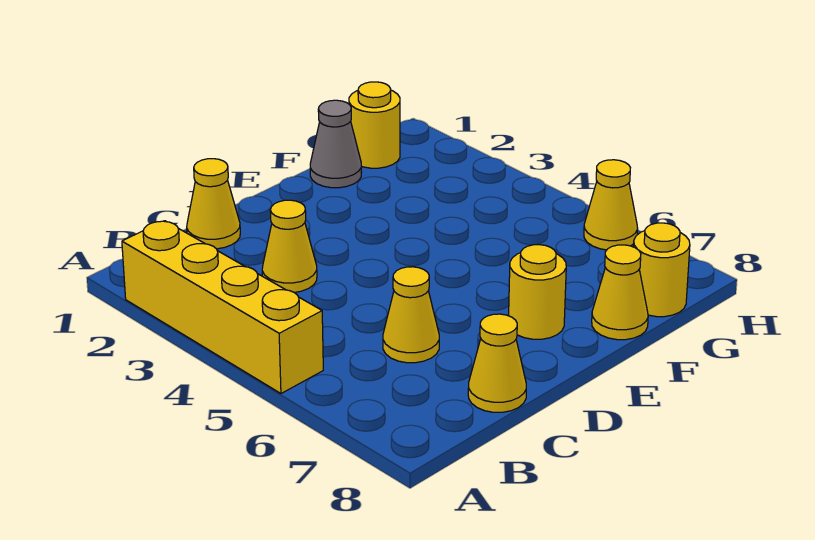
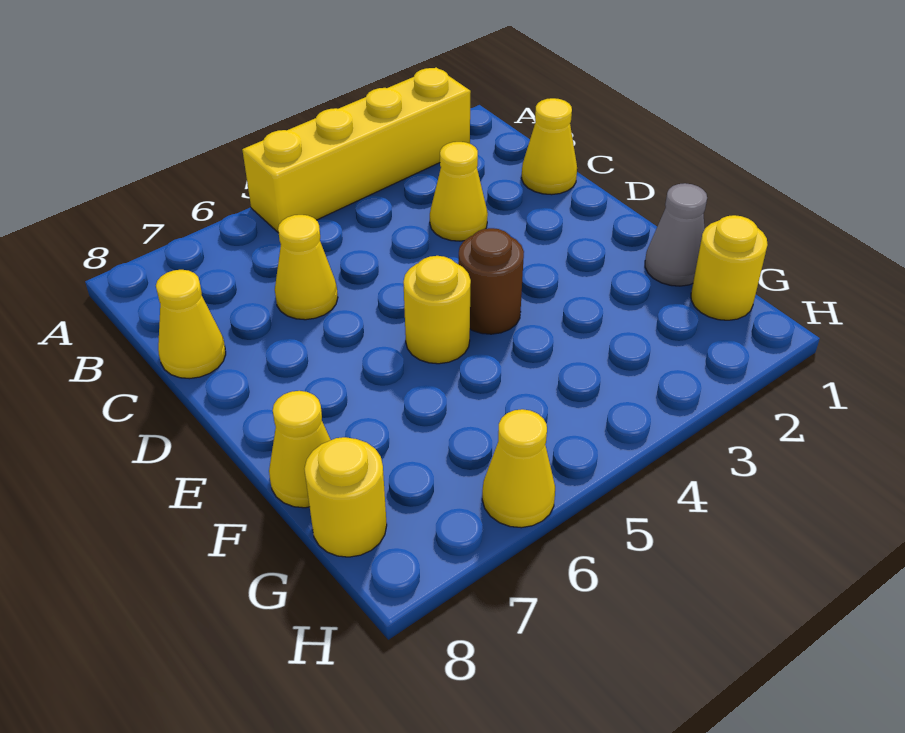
none -> brown 1x1 round brick [458,228,524,334]
yellow 1x1 round brick [509,245,566,339] -> yellow 1x1 round brick moved to [403,256,471,364]

